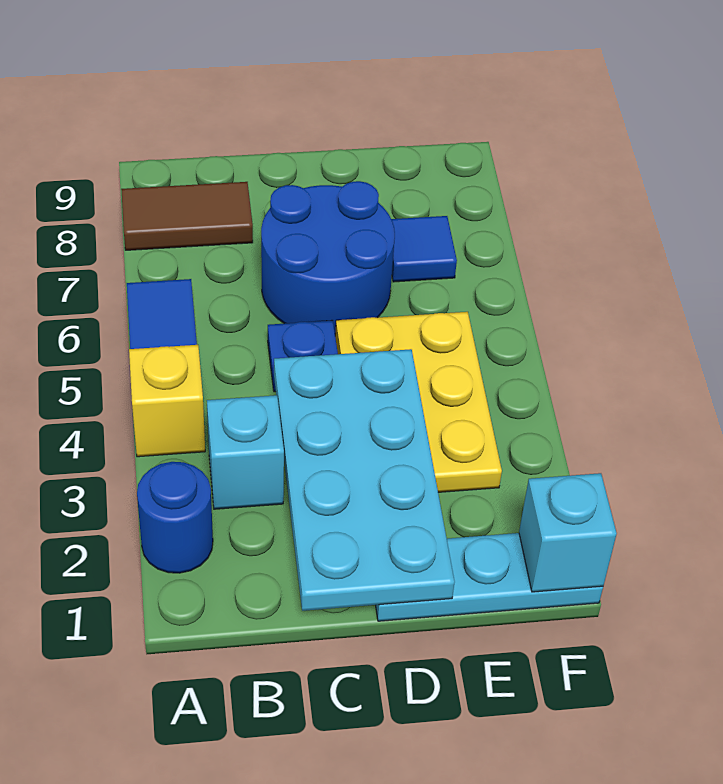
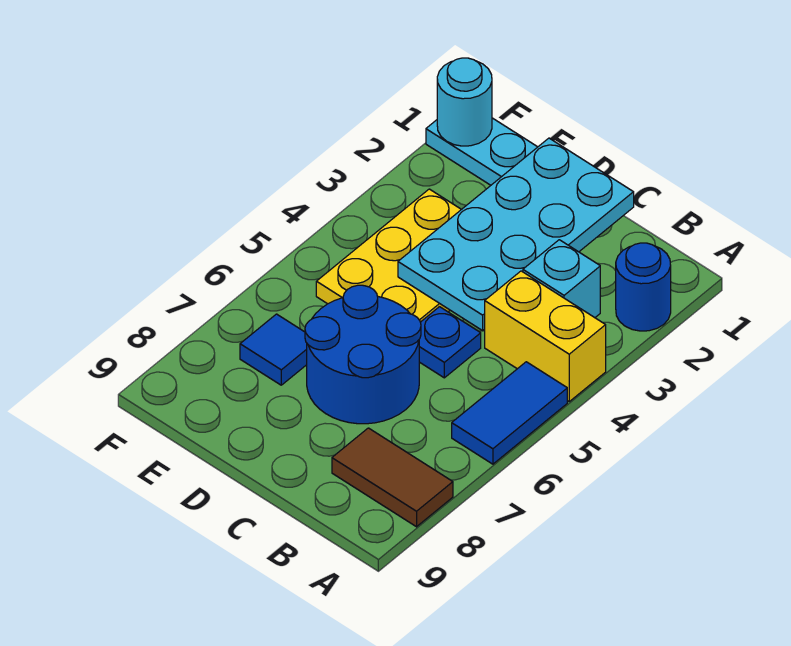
yellow 1x1 brick [129,345,205,457] -> yellow 1x2 brick [485,271,606,401]
cyan 1x1 brick [519,473,617,592] -> cyan 1x1 round brick [437,58,492,146]

